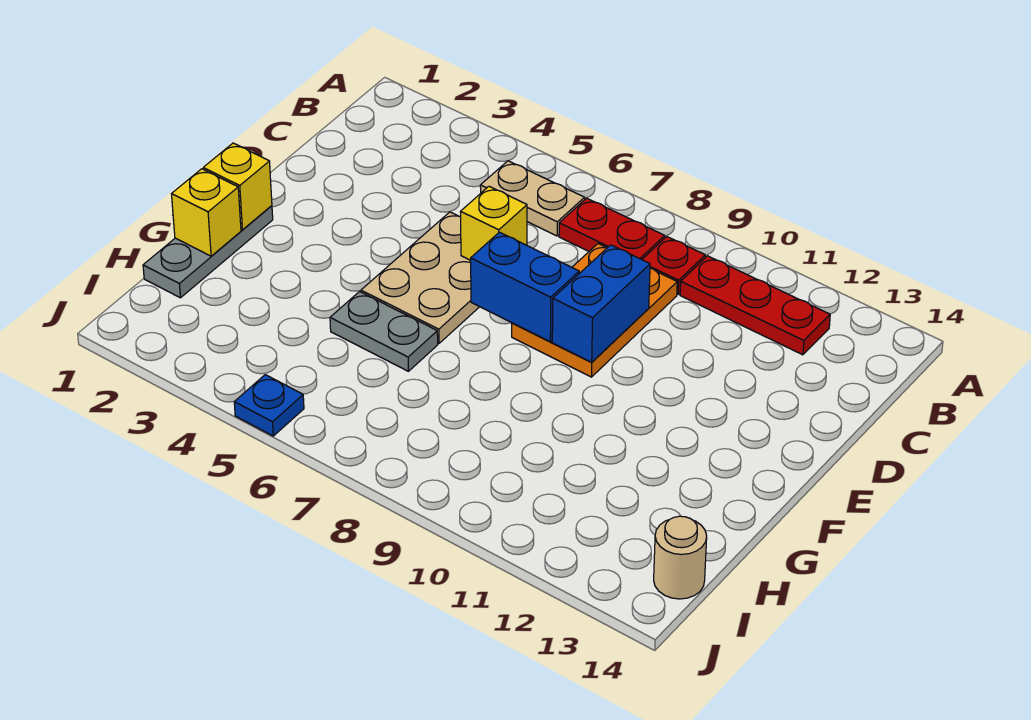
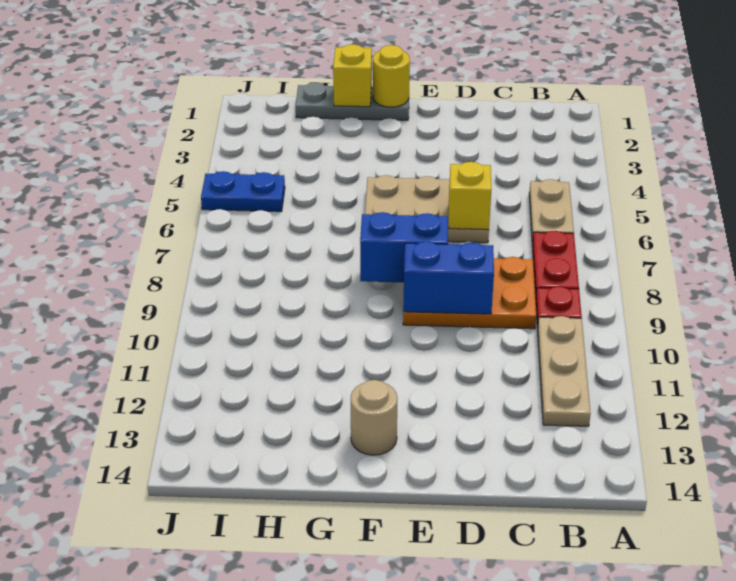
red 1x3 plate [680,256,830,355] -> tan 1x3 plate [537,316,591,426]
blue 1x2 brick [471,232,579,342] -> blue 1x2 brick turned to [360,212,448,282]
yellow 1x1 brick [203,143,272,230] -> yellow 1x1 round brick [373,45,410,107]
grey 1x2 plate [330,292,438,371] -> none
tan 1x1 round brick [654,516,707,599] -> tan 1x1 round brick moved to [351,380,398,455]
blue 1x1 plate [234,375,304,436] -> blue 1x2 plate [201,171,285,212]

